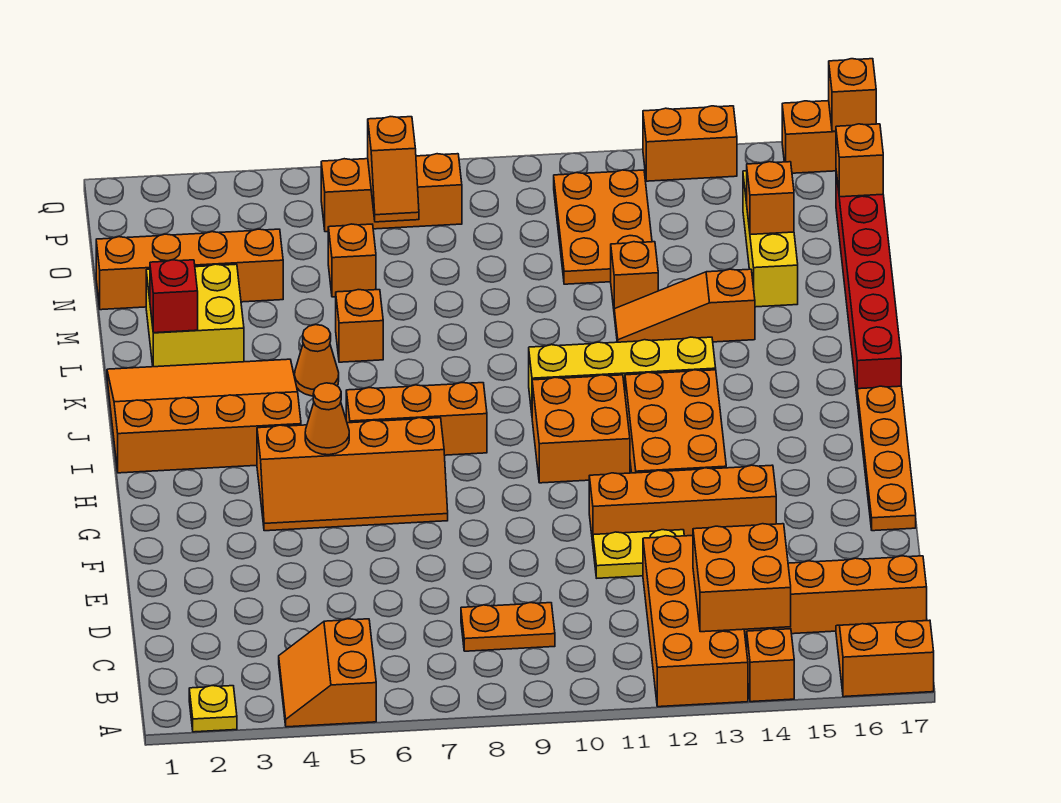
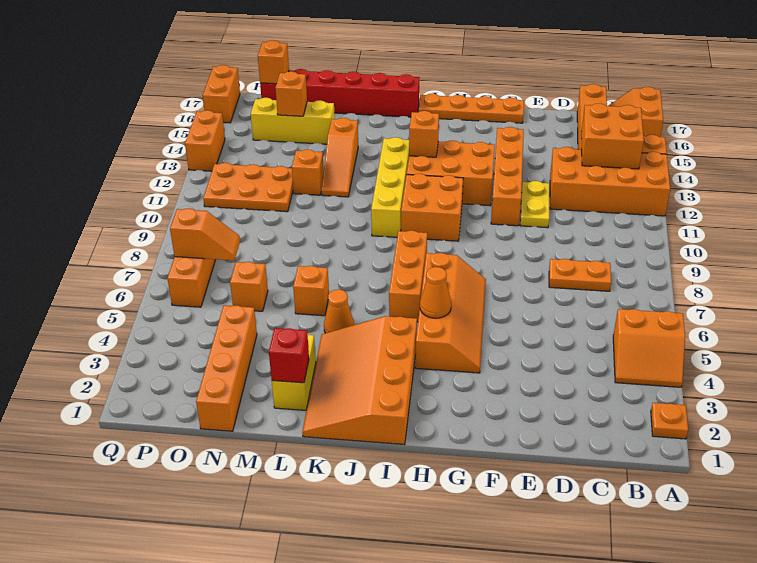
yellow 1x1 plate [189,686,237,732] -> orange 1x1 plate [651,403,688,439]
orange 1x2 plate [461,603,555,651] -> orange 1x2 plate turned to [549,259,611,291]
yellow 2x2 brick [146,264,244,367] -> yellow 1x2 brick [272,335,316,410]
orange 1x1 brick [829,59,876,131] -> orange 1x1 brick moved to [409,111,439,157]

